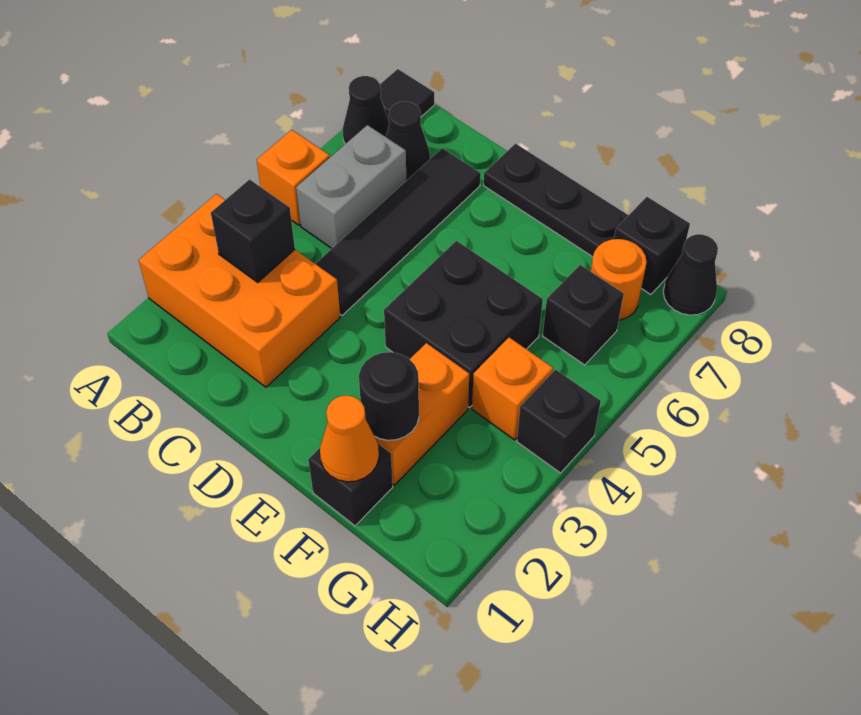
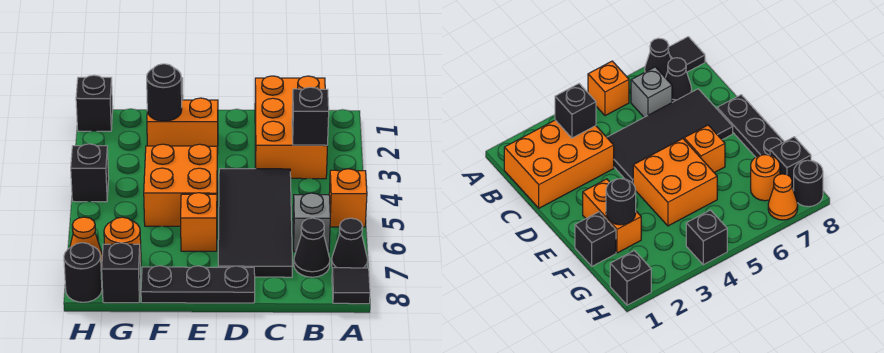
orange 2x3 brick [139,194,340,387] -> orange 2x3 brick turned to [255,76,327,179]
grey 1x2 brick [296,125,406,248] -> grey 1x1 brick [293,193,330,252]
black 1x4 tile [316,148,481,315] -> black 2x4 tile [218,168,292,277]
black 2x2 brick [384,241,543,407] -> orange 2x2 brick [144,144,217,226]
orange 1x1 cone [320,396,379,482] -> orange 1x1 cone moved to [70,217,103,269]
orange 1x2 brick [375,343,469,485] -> orange 1x2 brick turned to [147,98,218,154]
orange 1x1 brick [472,338,553,440] -> orange 1x1 brick moved to [181,193,217,251]
black 1x1 brick [543,265,624,365] -> black 1x1 brick moved to [76,75,113,131]
black 1x1 cone [663,234,718,315] -> black 1x1 round brick [64,243,102,302]

